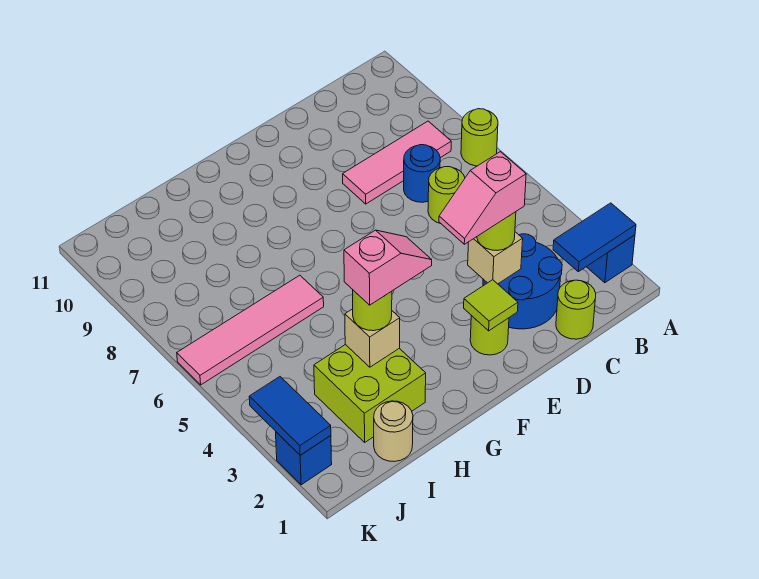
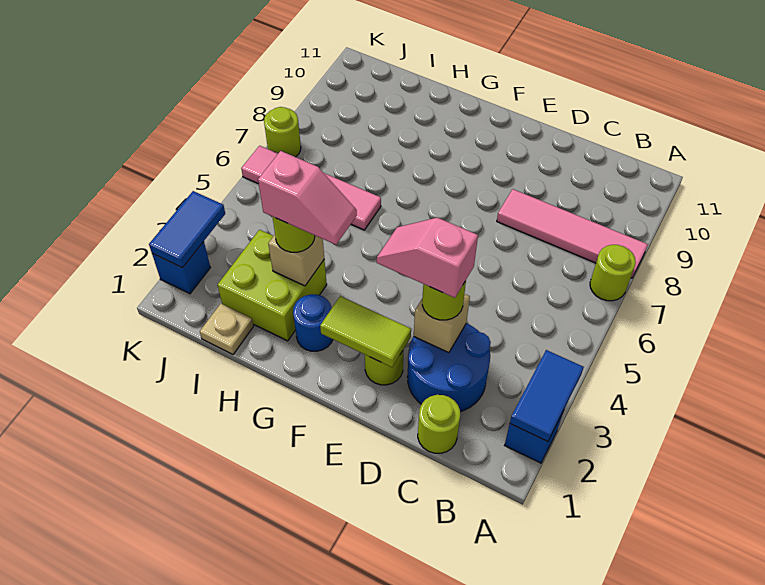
blue 1x2 tile [553,203,636,272] -> blue 1x2 tile turned to [510,350,584,442]
pink 1x3 tile [343,121,451,204] -> pink 1x4 tile [497,189,648,278]
lime 1x1 round brick [428,167,465,223] -> lime 1x1 round brick moved to [264,107,301,157]
blue 1x1 round brick [404,145,440,202] -> blue 1x1 round brick moved to [293,294,333,351]
lime 1x1 tile [464,280,518,331] -> lime 1x2 tile [320,296,411,367]
tan 1x1 round brick [374,401,413,462] -> tan 1x1 plate [200,304,254,354]

